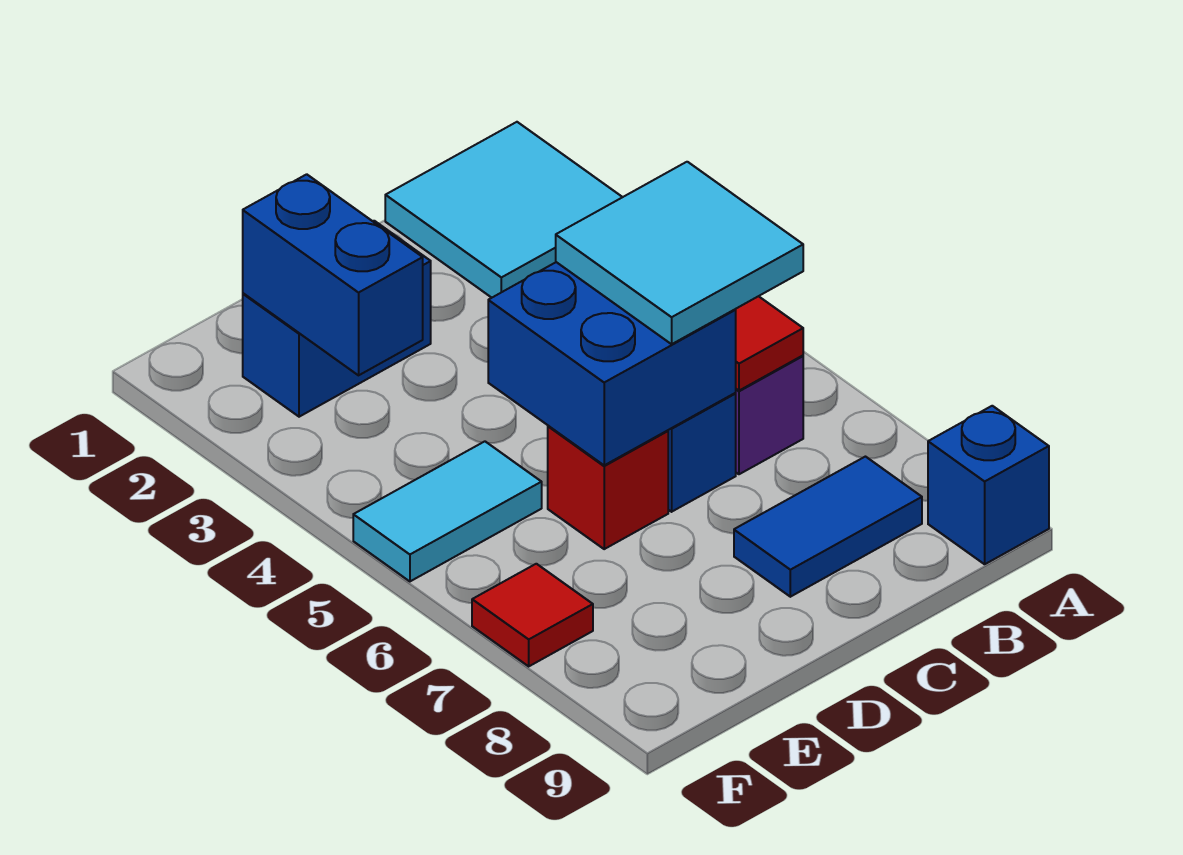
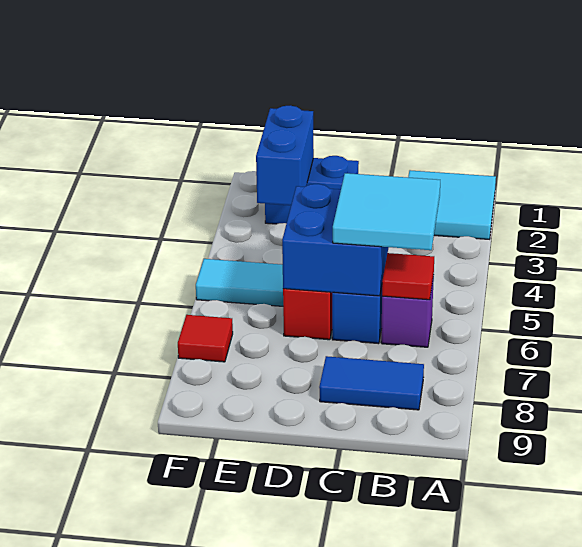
blue 1x1 brick [928,406,1049,564] -> none

